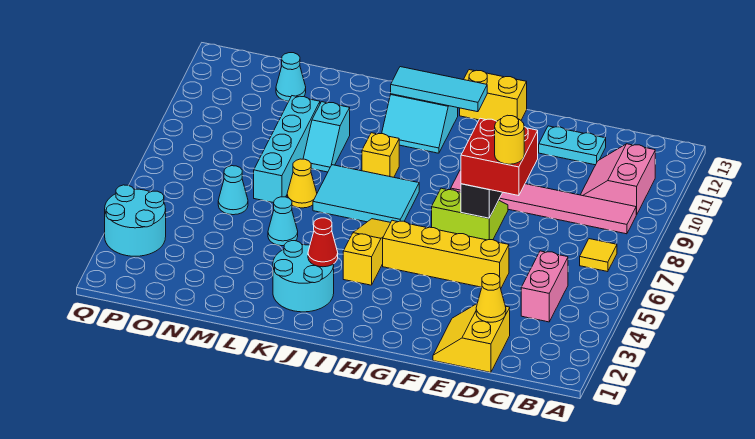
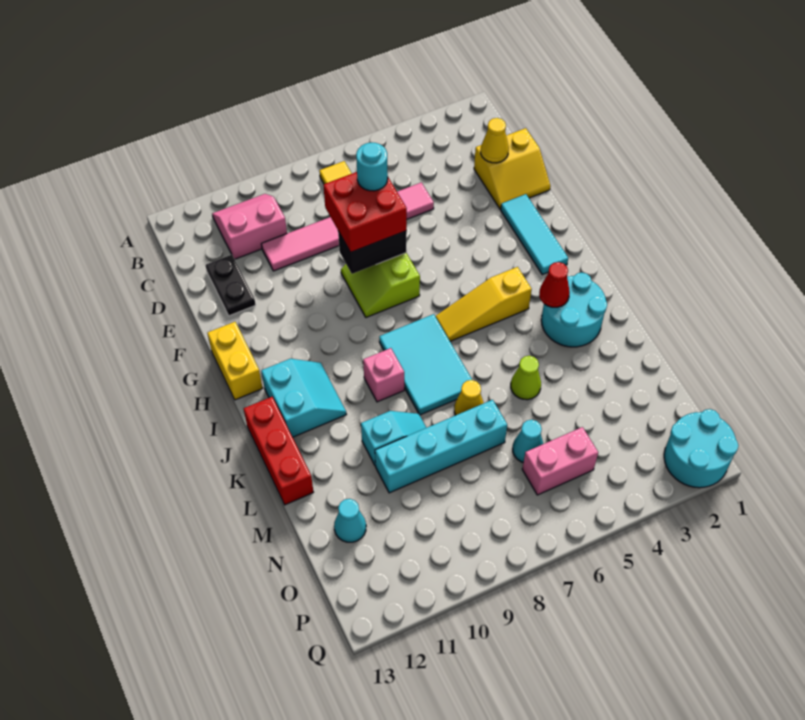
pink 1x6 tile [451,170,636,234] -> pink 1x6 tile turned to [261,182,434,271]
pink 2x2 slope [581,144,655,215] -> pink 2x2 slope turned to [212,194,287,259]
pink 1x2 brick [521,251,568,322] -> pink 1x2 brick moved to [522,427,598,495]
cyan 1x2 plate [539,126,606,165] -> black 1x2 plate [206,255,256,316]
yellow 1x4 brick [383,220,509,288] -> none
yellow 1x1 round brick [495,115,524,164] -> cyan 1x1 round brick [356,143,388,191]
cyan 1x3 tile [391,67,487,112] -> cyan 1x3 tile moved to [501,194,568,275]
yellow 1x1 brick [362,133,399,177] -> pink 1x1 brick [363,348,404,402]
none -> red 1x3 brick [244,397,313,505]
cyan 1x1 cone [268,197,298,246] -> lime 1x1 cone [511,356,541,400]
cyan 2x2 round brick [105,185,166,256] -> cyan 2x2 round brick moved to [664,409,739,488]

